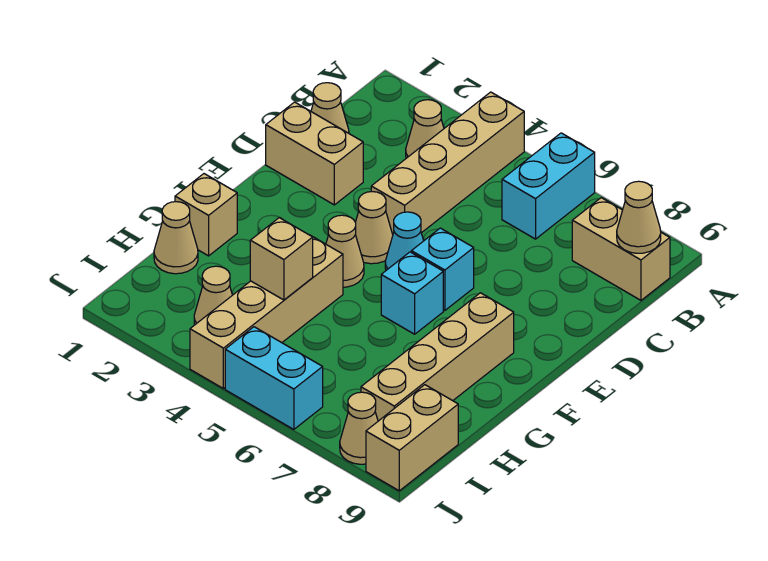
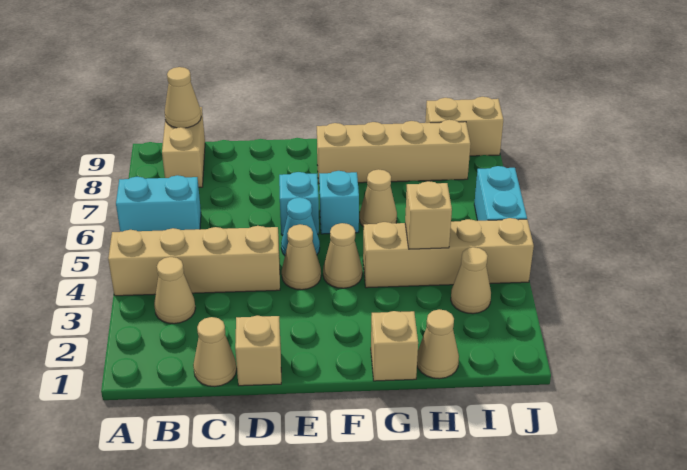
tan 1x2 brick [266,102,363,205] -> tan 1x1 brick [235,316,281,386]
tan 1x1 cone [340,392,378,464] -> tan 1x1 cone moved to [360,169,397,227]

